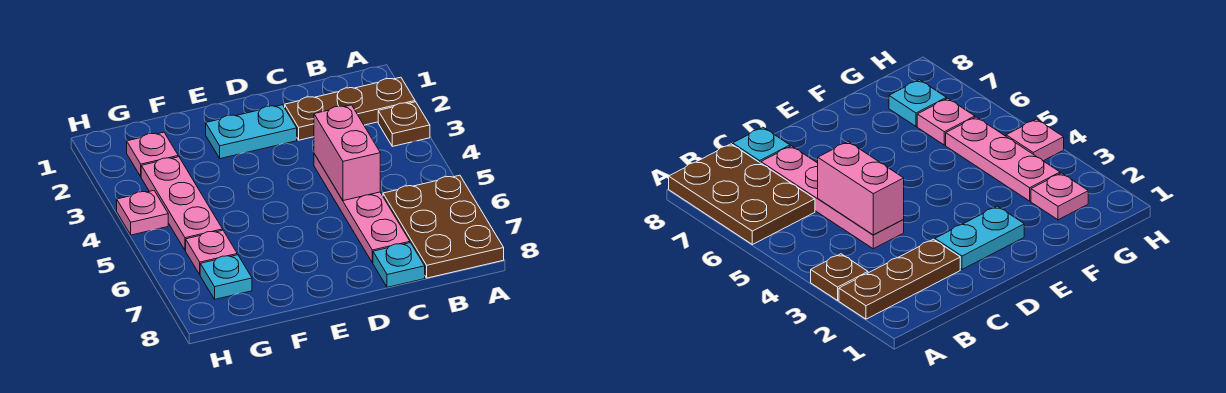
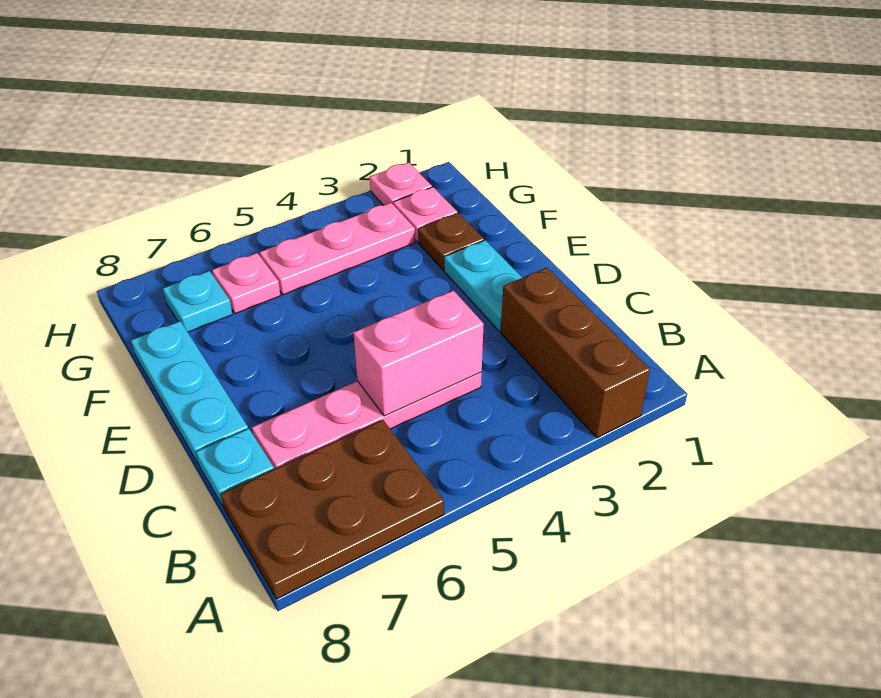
brown 1x3 plate [285,77,415,140] -> brown 1x3 brick [501,268,650,438]
brown 1x1 plate [378,102,430,146] -> brown 1x1 plate moved to [418,213,484,270]
none -> cyan 1x3 plate [131,321,248,464]
pink 1x1 plate [117,191,168,235] -> pink 1x1 plate moved to [370,162,432,205]

